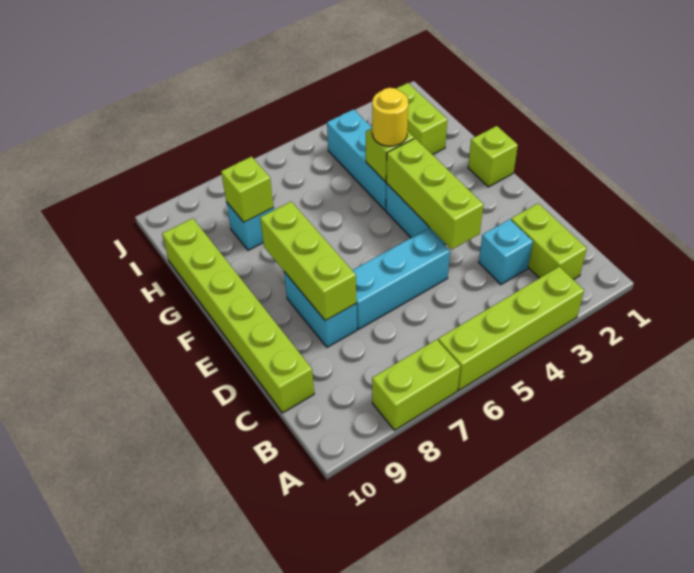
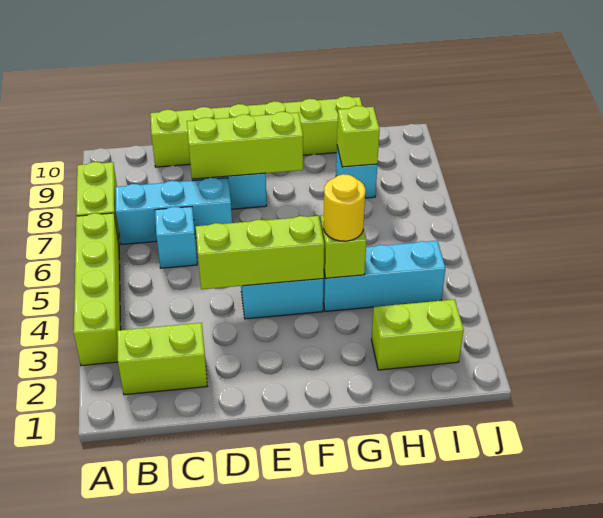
cyan 1x1 brick [479,219,533,285] -> cyan 1x1 brick moved to [155,207,197,268]
cyan 1x3 brick [352,229,450,329] -> cyan 1x3 brick turned to [115,178,232,245]
lime 1x1 brick [468,126,518,187] -> none

